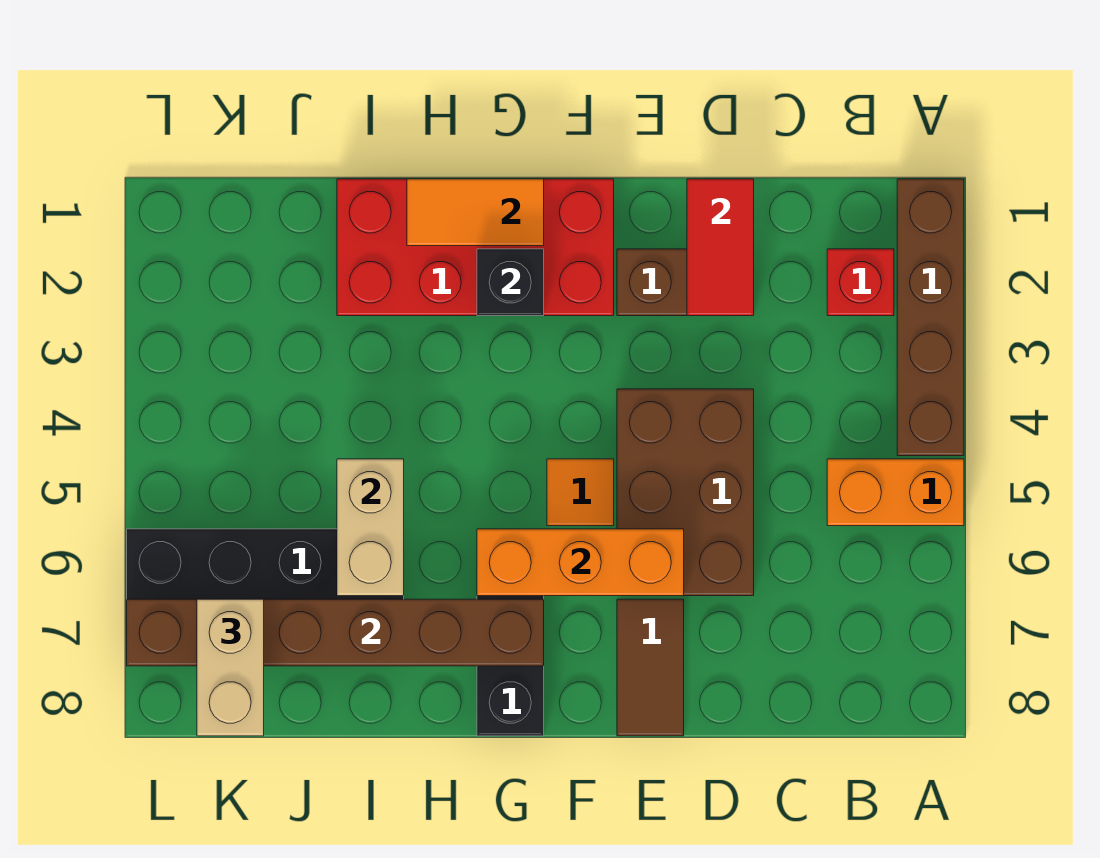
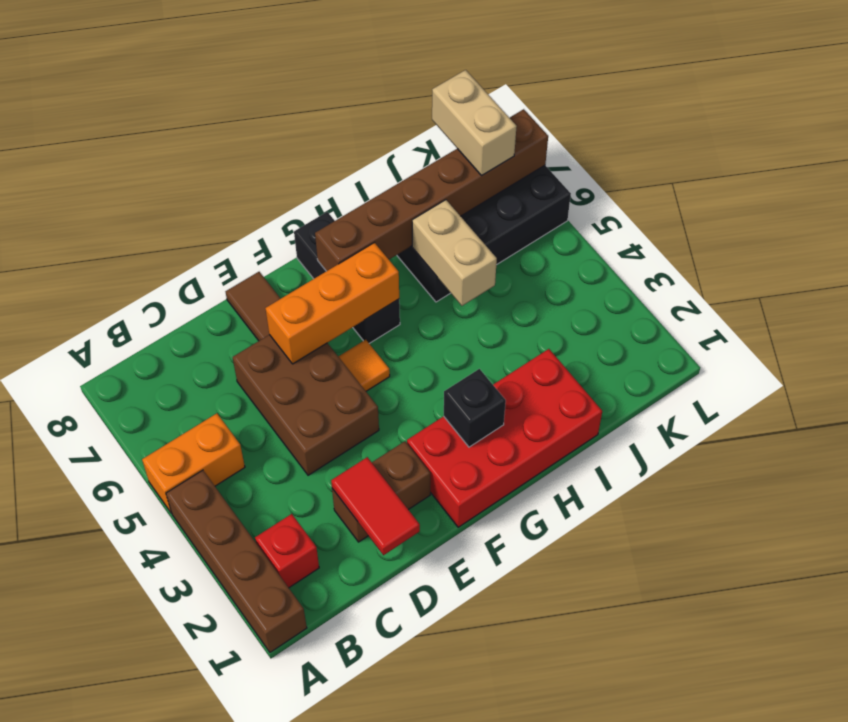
orange 1x2 tile [407,179,544,246] -> none

